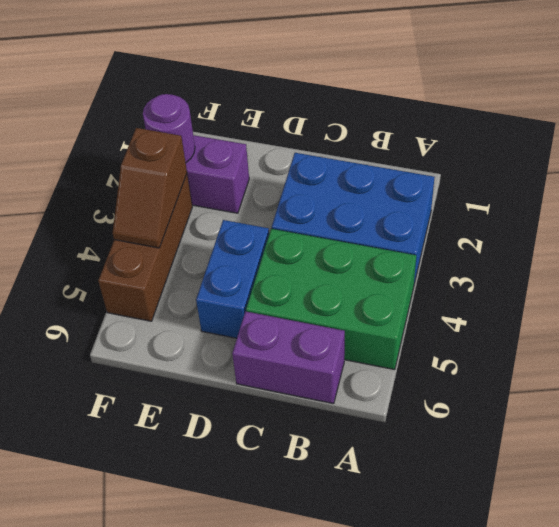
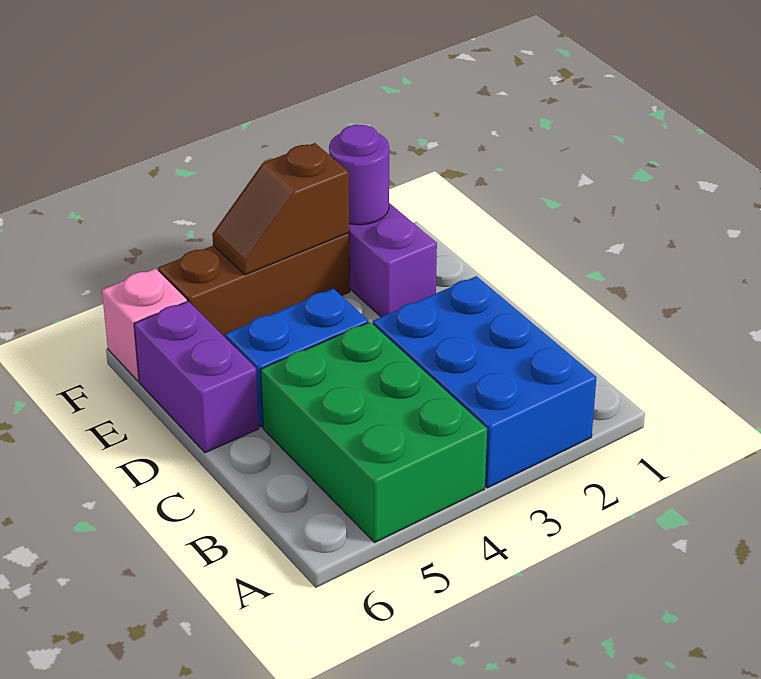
purple 1x2 brick [232,311,345,404] -> purple 1x2 brick moved to [134,301,259,453]
none -> pink 1x1 brick [102,269,187,381]

